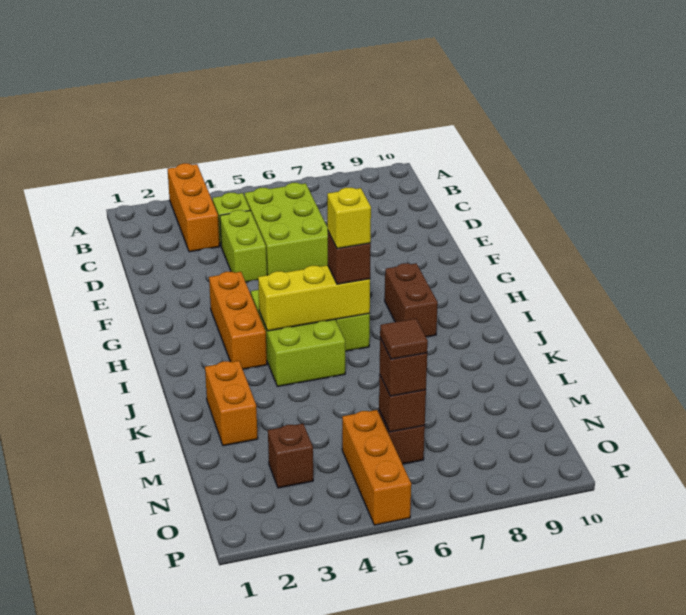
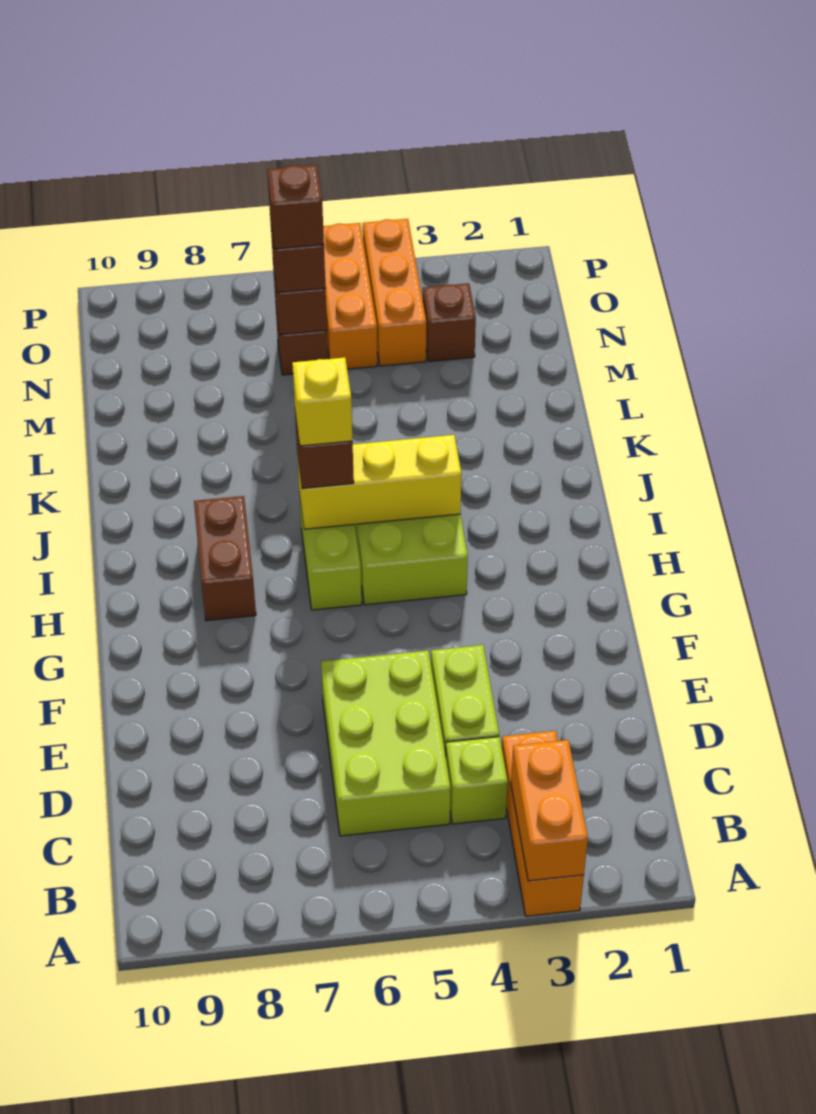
orange 1x3 brick [209,272,267,369] -> orange 1x3 brick moved to [363,219,426,366]
orange 1x2 brick [205,361,258,446] -> orange 1x2 brick moved to [511,740,588,881]
brown 1x1 tile [380,319,428,359] -> brown 1x1 brick [267,165,324,249]

